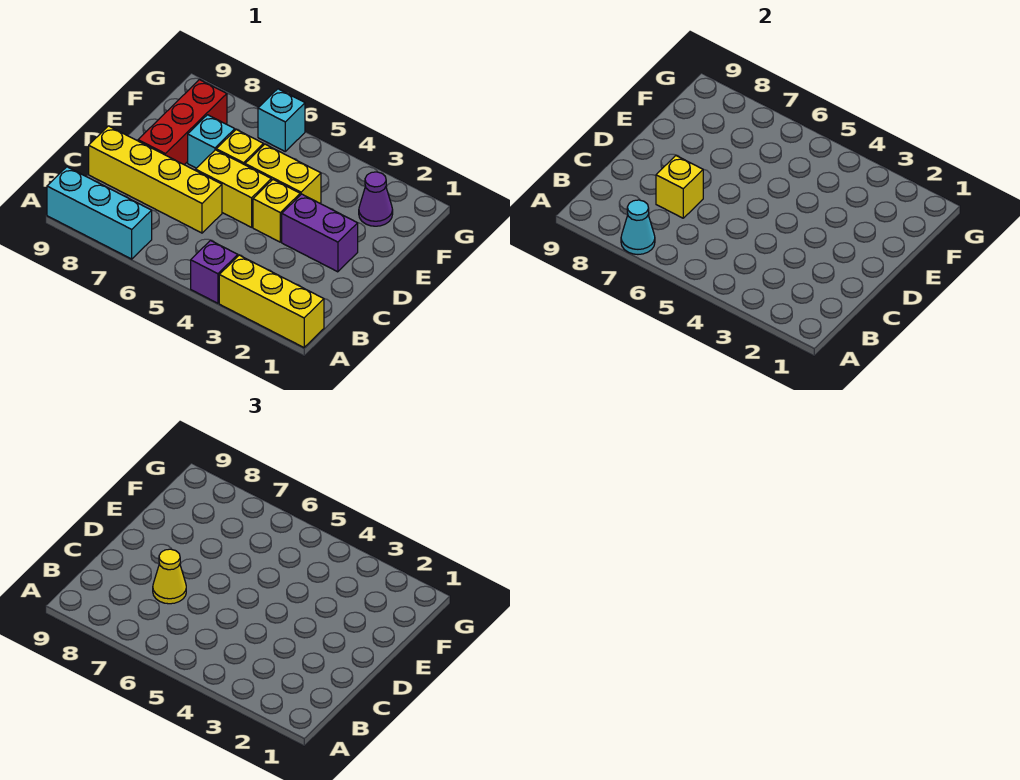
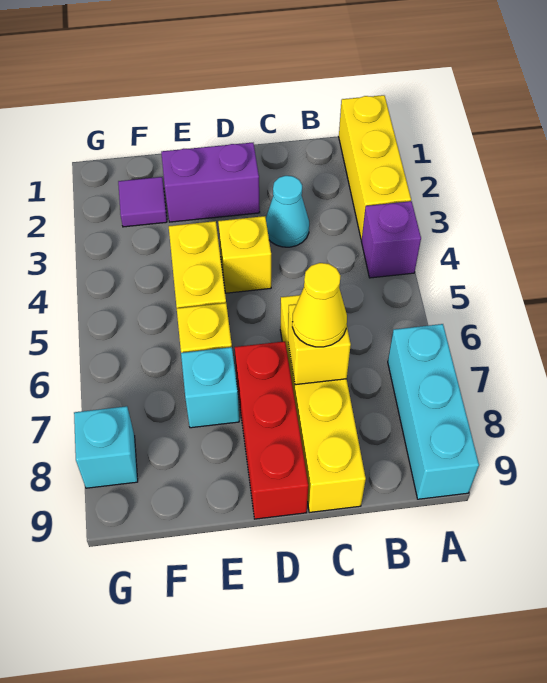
cyan 1x1 cone [621,200,655,254] -> cyan 1x1 cone moved to [266,176,309,247]
purple 1x2 brick [282,194,358,272] -> purple 1x2 brick turned to [161,143,260,222]
yellow 1x2 brick [196,150,271,227] -> none
red 1x3 brick [138,79,227,165] -> red 1x3 brick turned to [235,341,308,519]
purple 1x1 cone [359,172,393,226] -> purple 1x1 tile [118,177,167,227]
cyan 1x1 brick [258,89,305,151] -> cyan 1x1 brick moved to [74,406,138,488]

